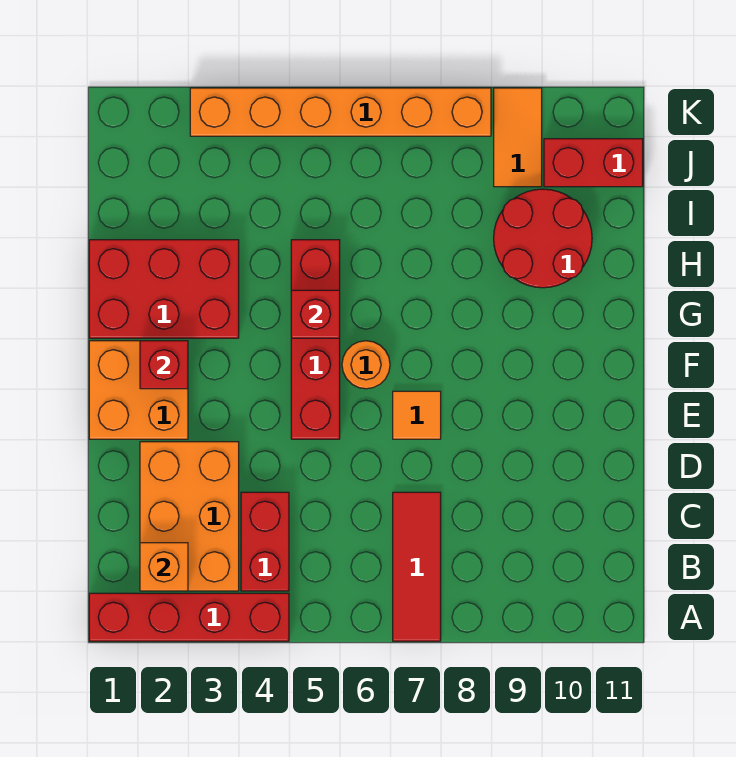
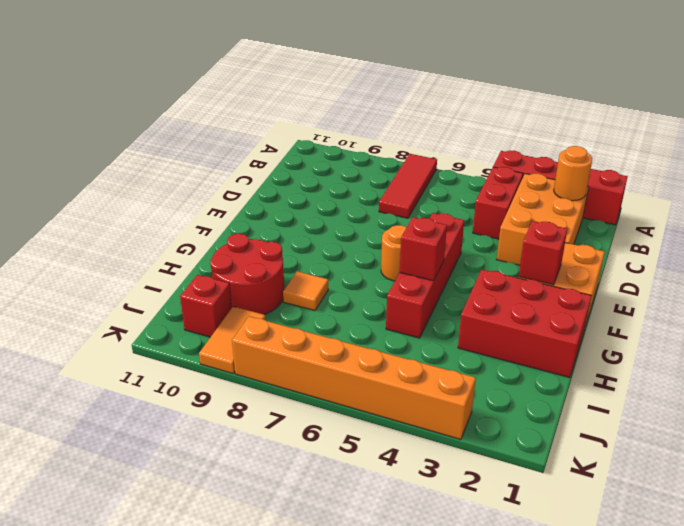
orange 1x1 brick [140,543,188,591] -> orange 1x1 round brick [554,146,592,201]
orange 1x1 tile [393,391,441,439] -> orange 1x1 tile moved to [283,271,328,311]
red 1x2 brick [544,139,643,187] -> red 1x1 brick [180,275,232,337]

